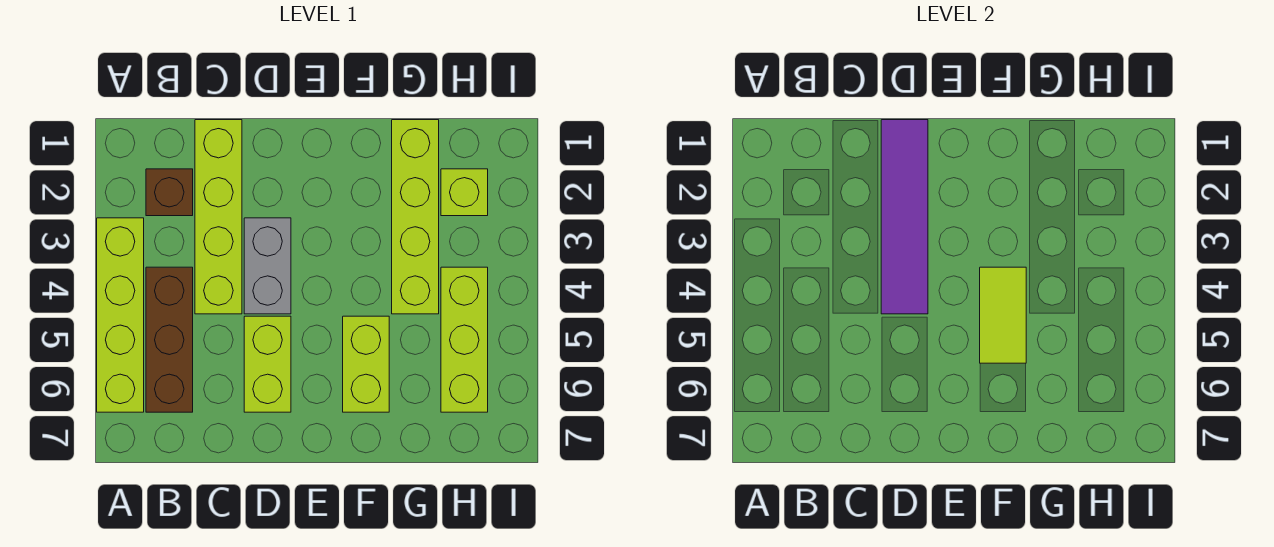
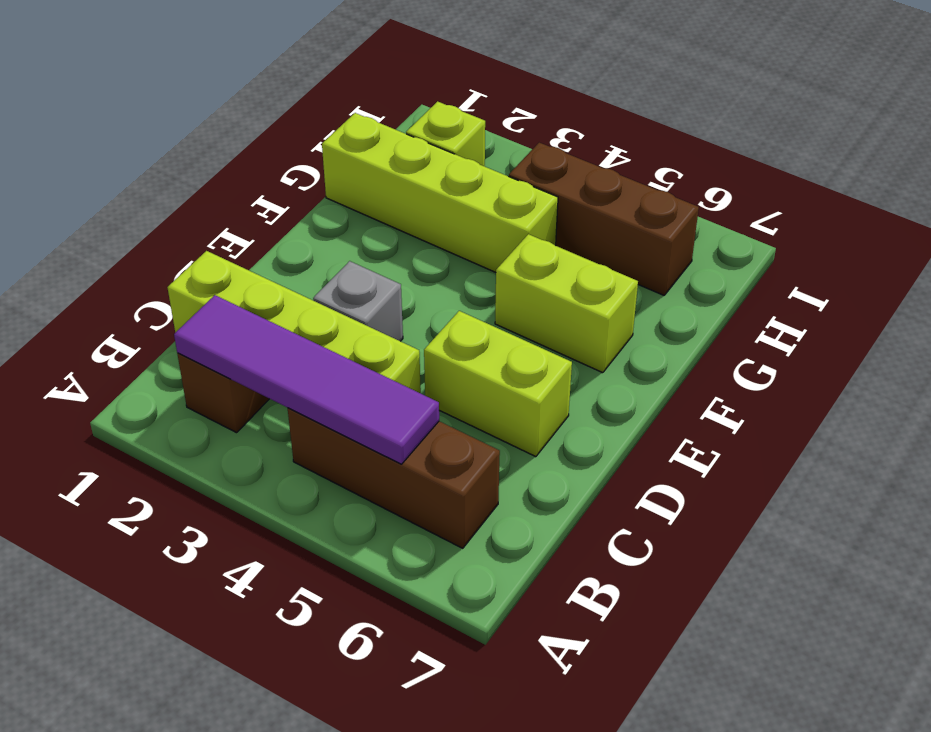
lime 1x4 brick [97,218,144,412] -> none
purple 1x4 tile [881,120,928,314] -> purple 1x4 tile moved to [174,295,439,464]
grey 1x2 brick [244,218,291,314] -> grey 1x1 brick [313,261,403,341]
lime 1x2 tile [980,267,1026,363] -> none
lime 1x3 brick [441,267,488,412] -> brown 1x3 brick [509,143,699,295]

